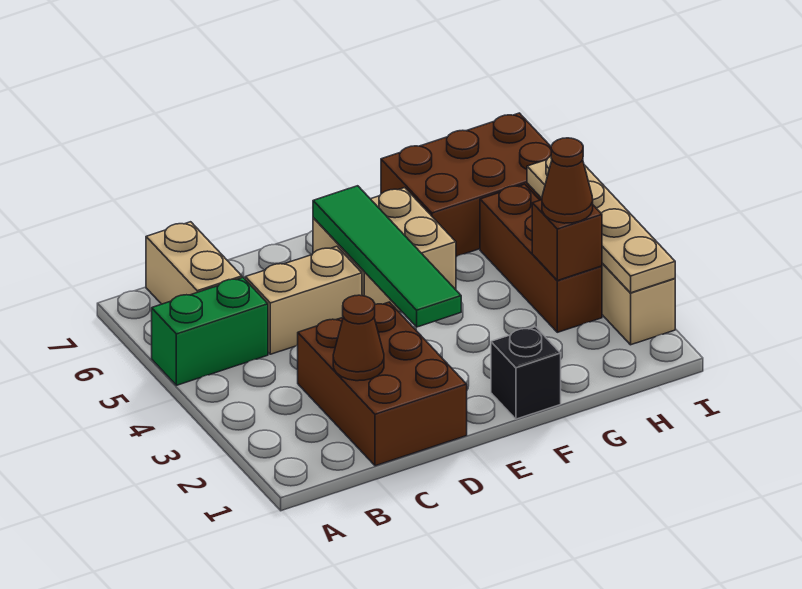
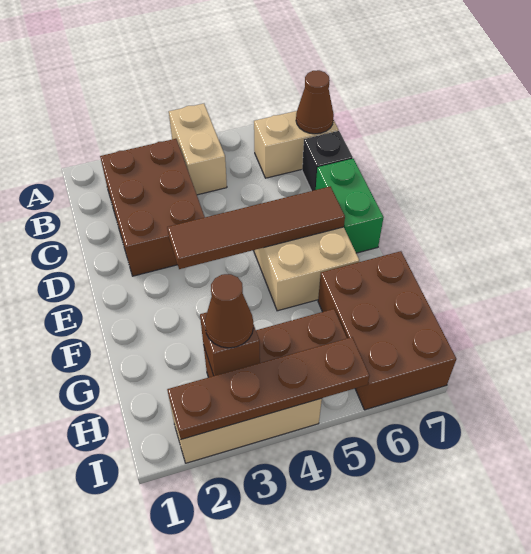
green 1x2 brick [152,278,268,385] -> green 1x2 brick moved to [316,159,384,253]
brown 2x3 brick [298,302,467,466] -> brown 2x3 brick turned to [100,139,205,276]
brown 1x1 cone [333,295,384,381] -> brown 1x1 cone moved to [296,70,334,134]
tan 1x2 brick [245,246,362,354] -> tan 1x2 brick moved to [169,104,227,195]
green 1x4 tile [313,186,461,327] -> brown 1x4 tile [167,186,345,269]
black 1x1 brick [491,327,561,419] -> black 1x1 brick moved to [302,131,353,191]
tan 1x4 plate [527,156,675,293] -> brown 1x4 plate [167,337,369,439]

